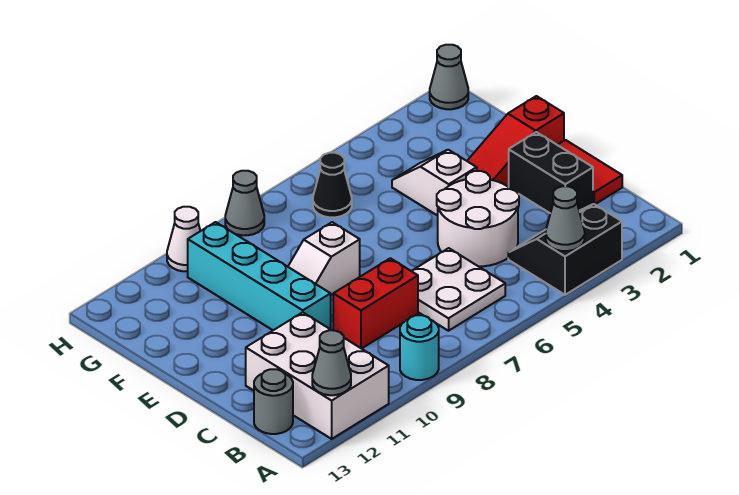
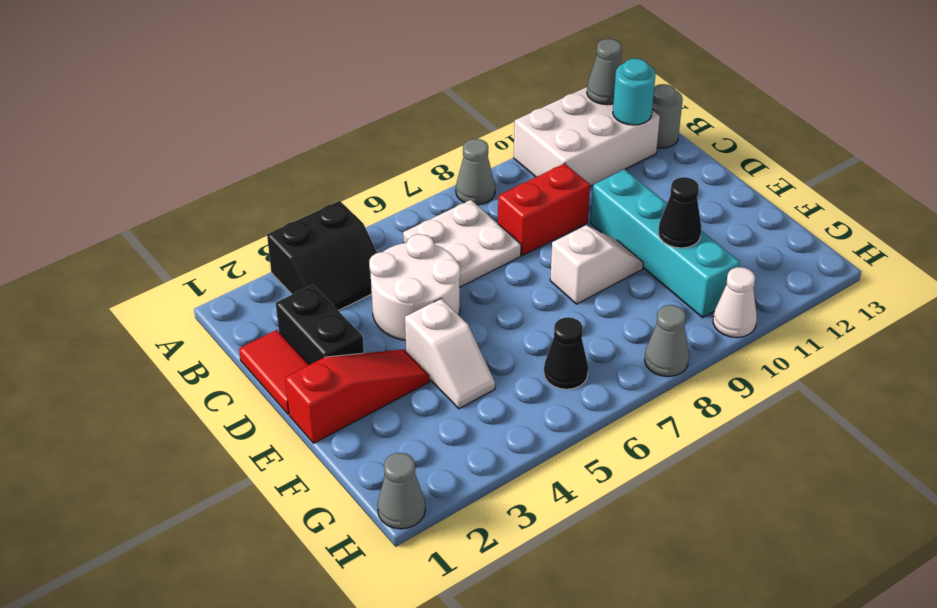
grey 1x1 cone [546,186,585,251] -> grey 1x1 cone moved to [456,139,495,205]
cyan 1x1 round brick [400,315,439,380] -> cyan 1x1 round brick moved to [613,59,656,125]
white 2x3 brick [246,312,389,439] -> white 2x3 brick turned to [514,87,660,186]
none -> black 1x1 cone [658,177,701,248]

